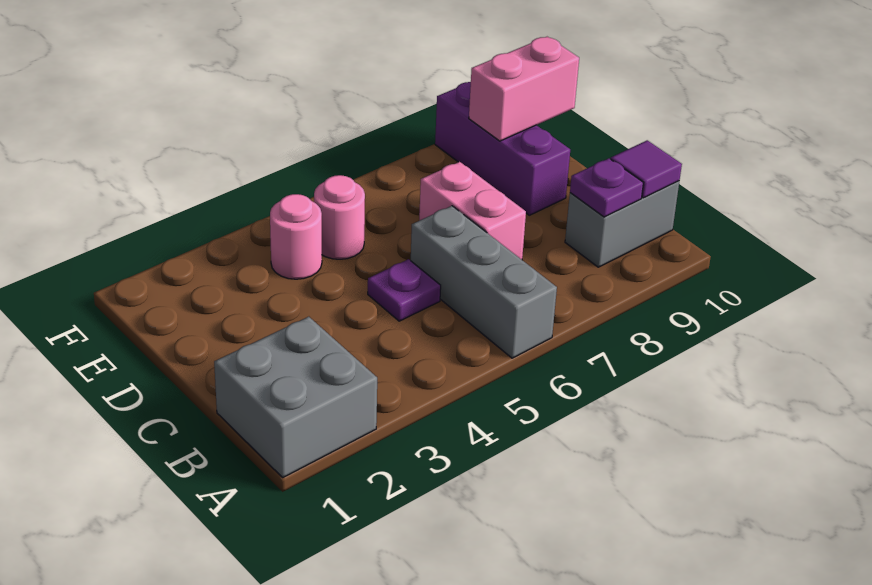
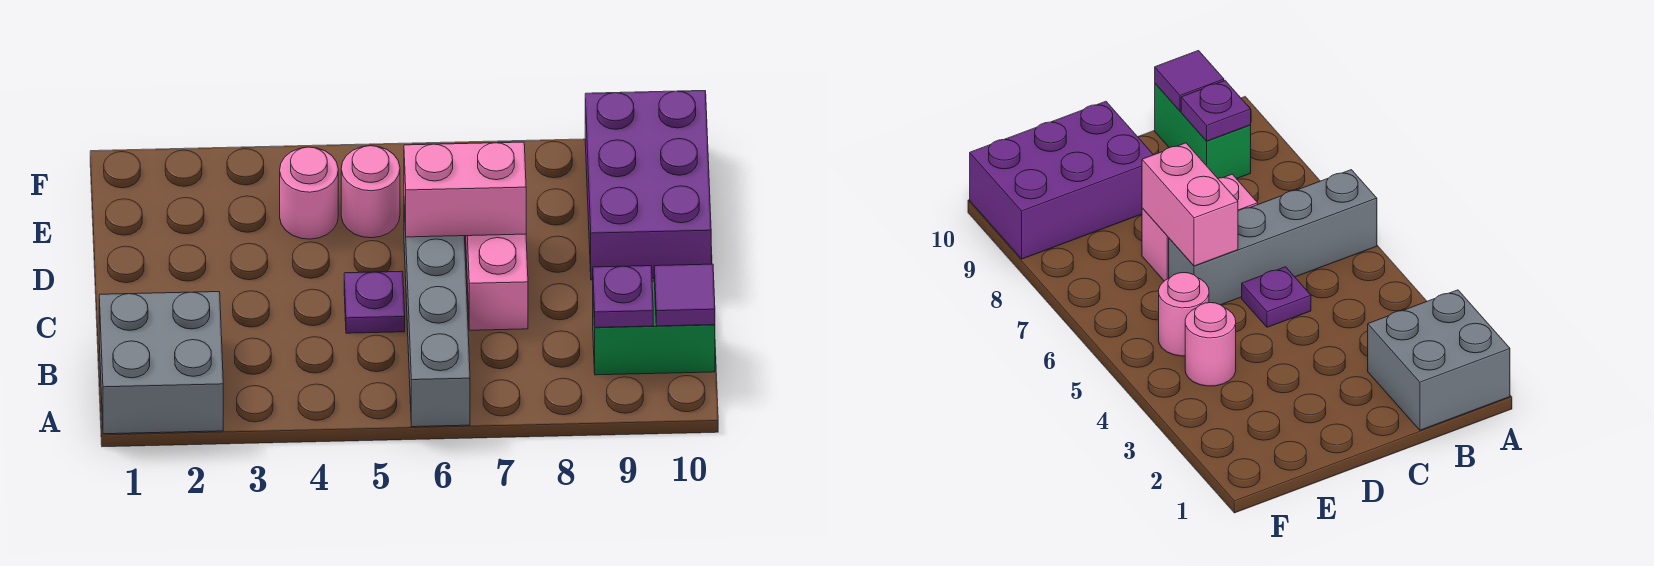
grey 1x3 brick [410,206,557,358] -> grey 1x4 brick [404,205,470,427]
grey 1x2 brick [565,181,679,267] -> green 1x2 brick [593,281,715,375]
purple 1x3 brick [435,82,570,215] -> purple 2x3 brick [585,91,711,280]
pink 1x2 brick [469,37,579,141] -> pink 1x2 brick moved to [404,142,526,237]

